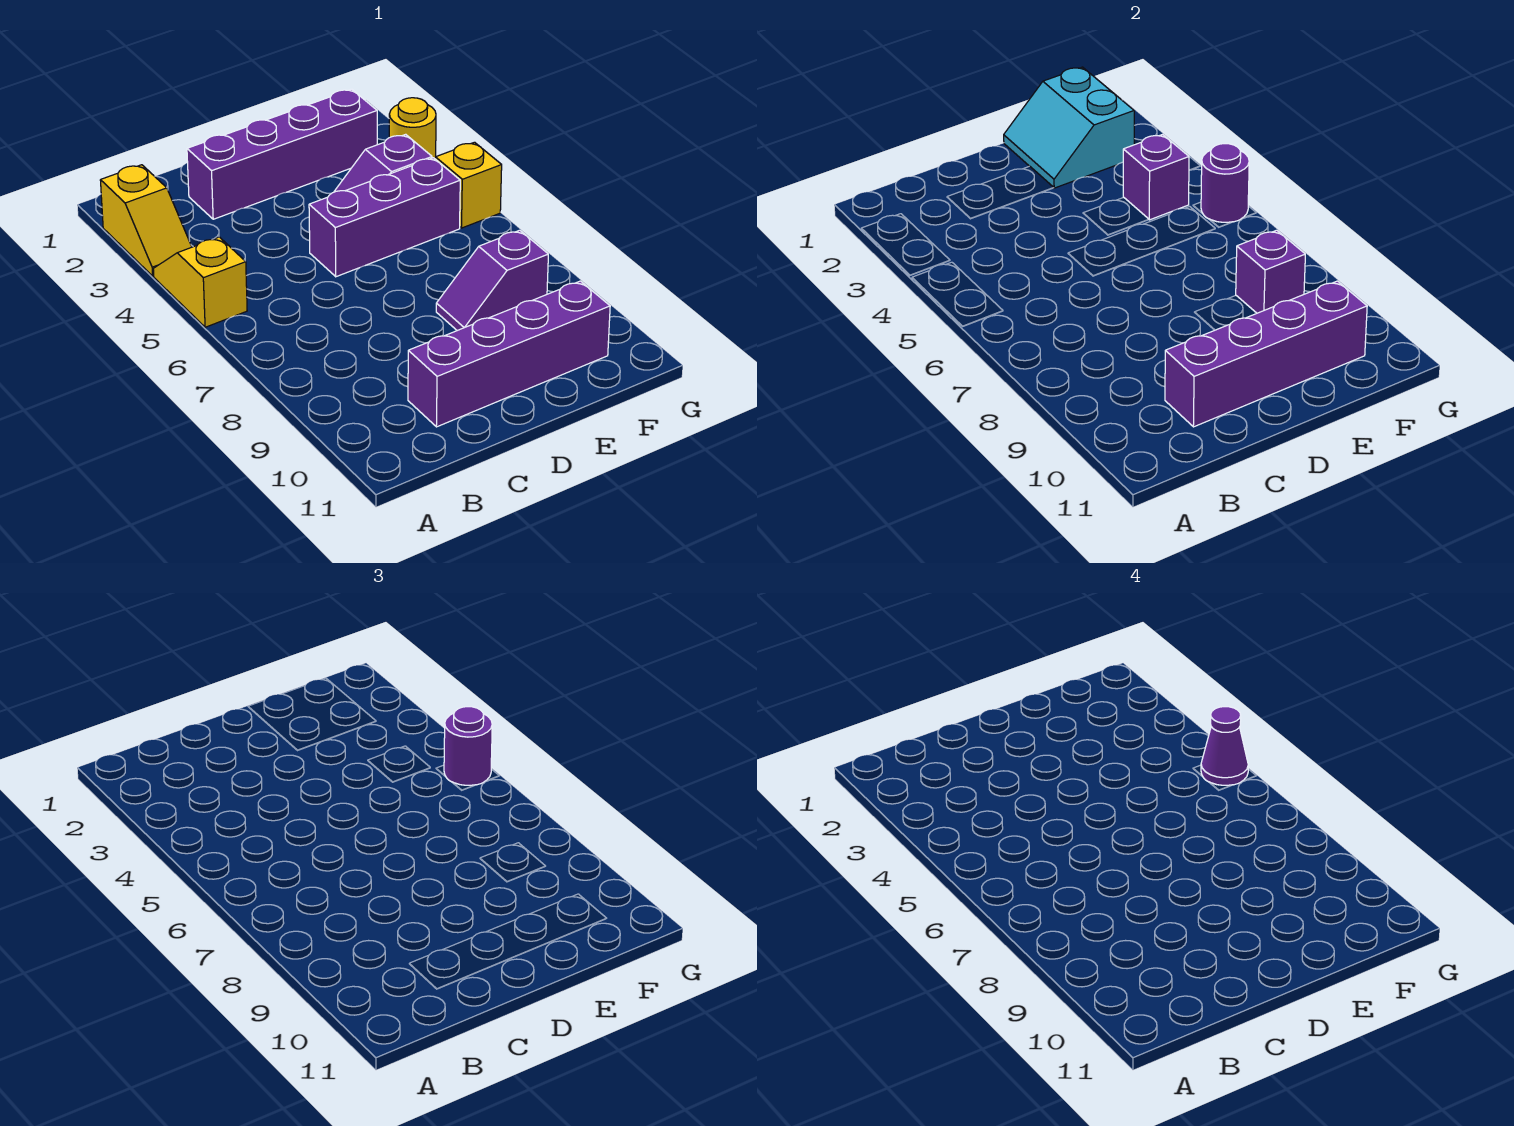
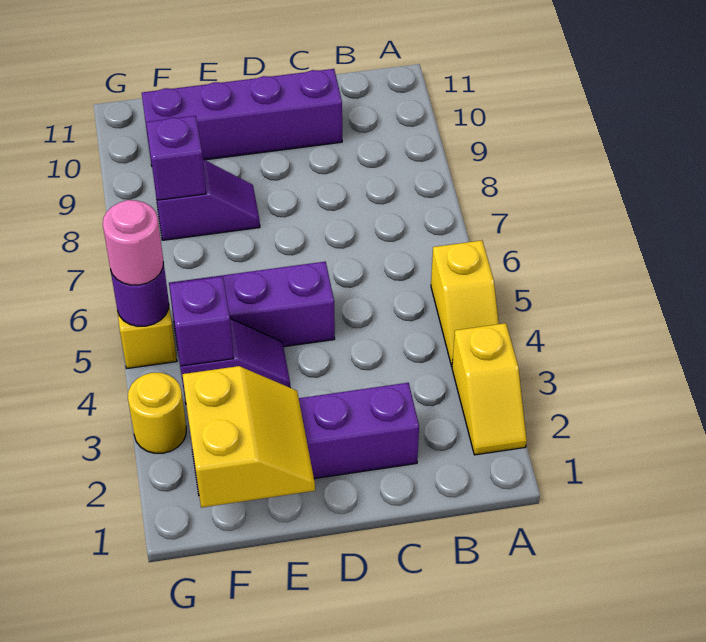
yellow 1x2 slope [100,165,192,276] -> yellow 1x2 slope turned to [452,323,527,455]
purple 1x4 brick [1165,281,1367,427] -> none
cyan 2x2 slope [1004,67,1134,188] -> yellow 2x2 slope [182,366,315,508]
purple 1x1 round brick [444,707,492,785] -> pink 1x1 round brick [103,200,163,285]
purple 1x1 cone [1201,707,1248,785] -> none

